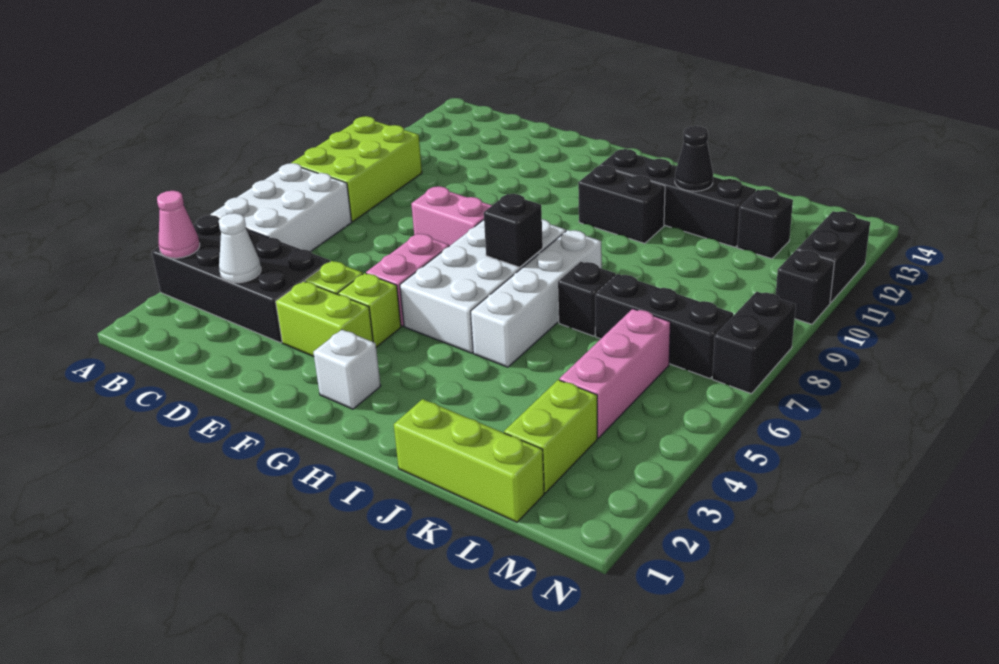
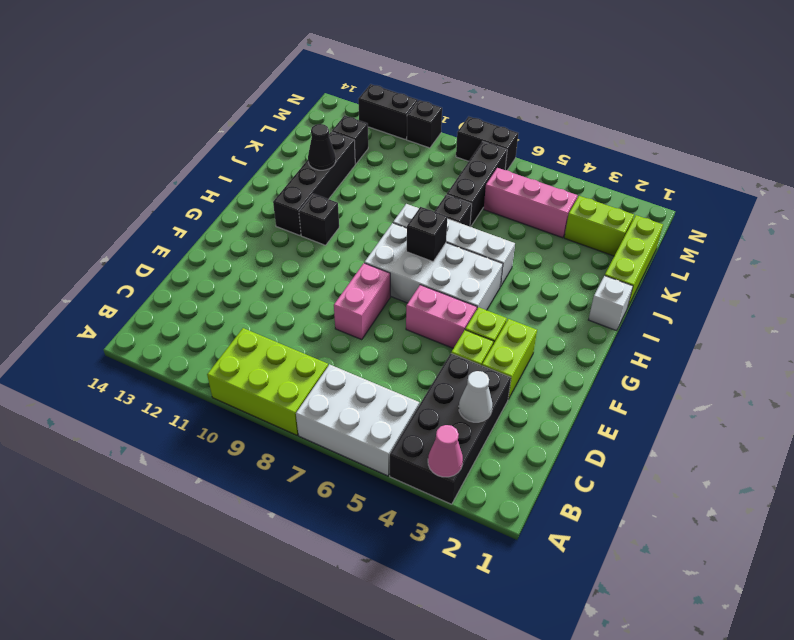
white 1x1 brick [313,330,381,409] -> white 1x1 brick moved to [588,276,633,331]
black 1x2 brick [578,166,665,243] -> black 1x1 brick [299,194,339,245]

